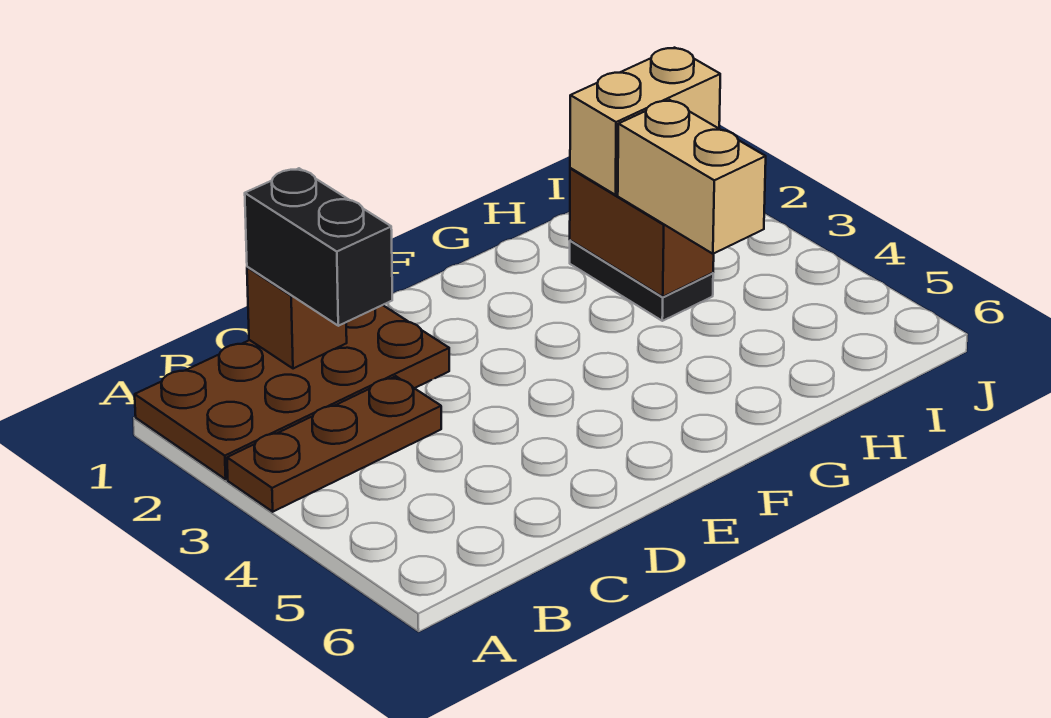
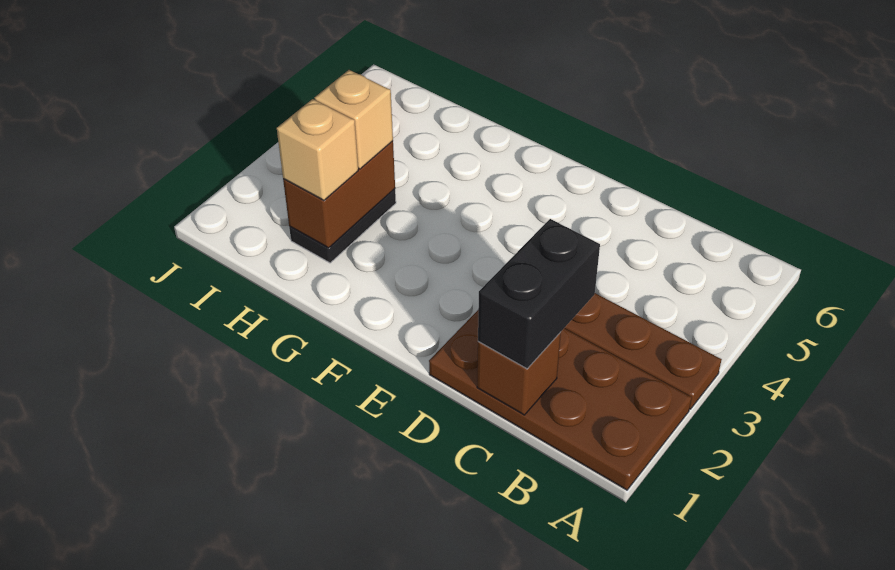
tan 1x2 brick [570,48,720,195] -> tan 1x1 brick [277,99,358,201]
tan 1x2 brick [618,100,766,254] -> tan 1x1 brick [315,70,393,169]

